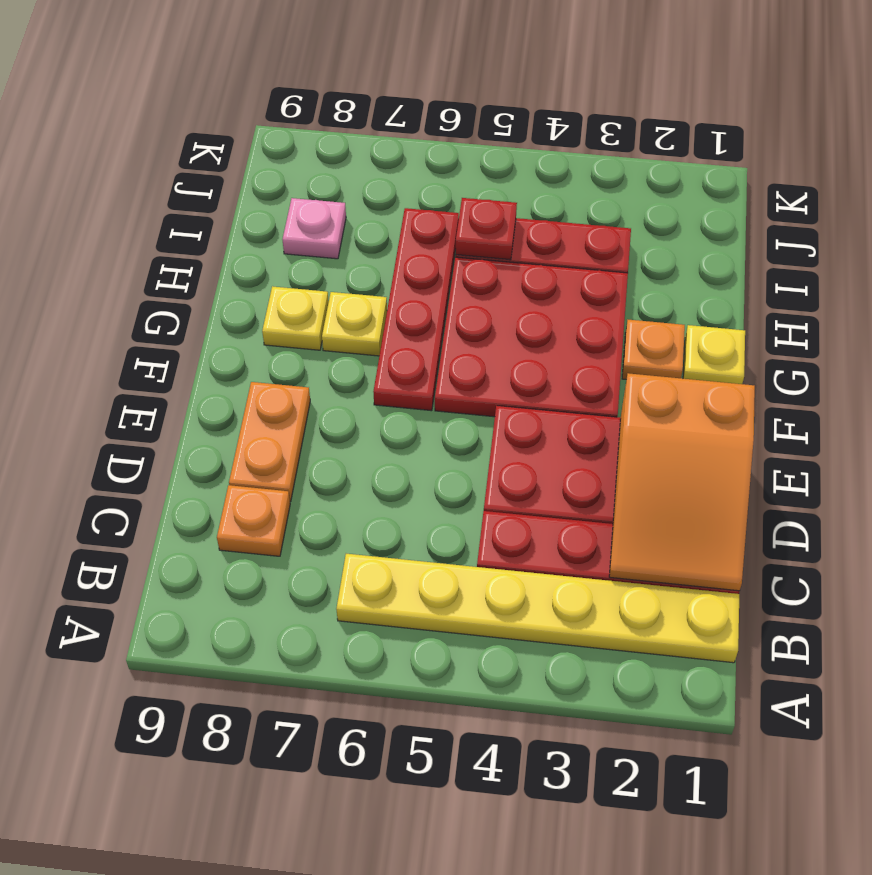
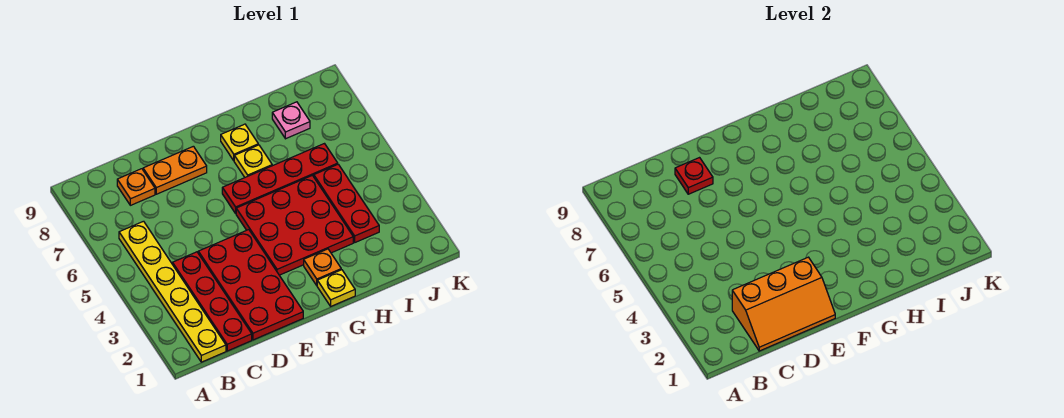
orange 2x3 slope [609,373,755,591] -> orange 2x3 slope turned to [732,257,835,351]
red 1x1 plate [456,198,517,260] -> red 1x1 plate moved to [675,158,713,194]

